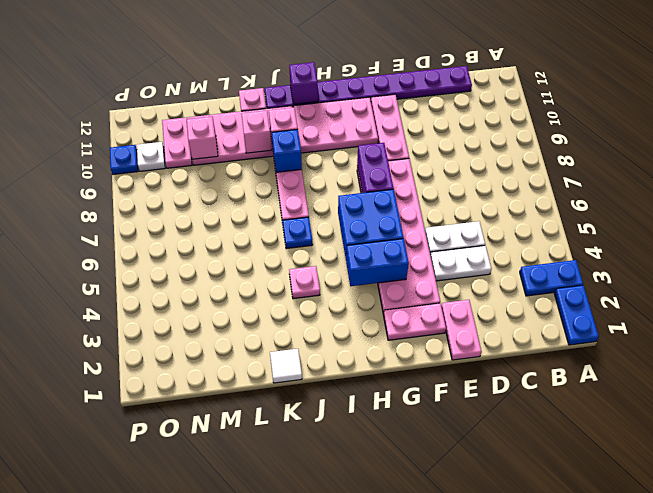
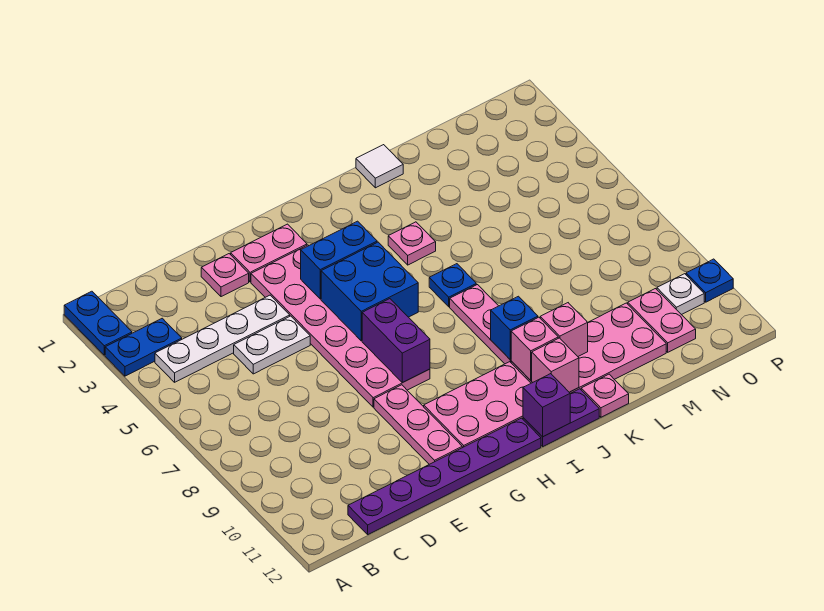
white 1x2 plate [430,246,491,281] -> white 1x4 plate [155,295,290,382]
pink 1x2 plate [441,300,481,360] -> pink 1x1 plate [201,254,249,297]
pink 1x1 brick [187,117,218,159] -> pink 1x1 brick moved to [532,338,579,392]

